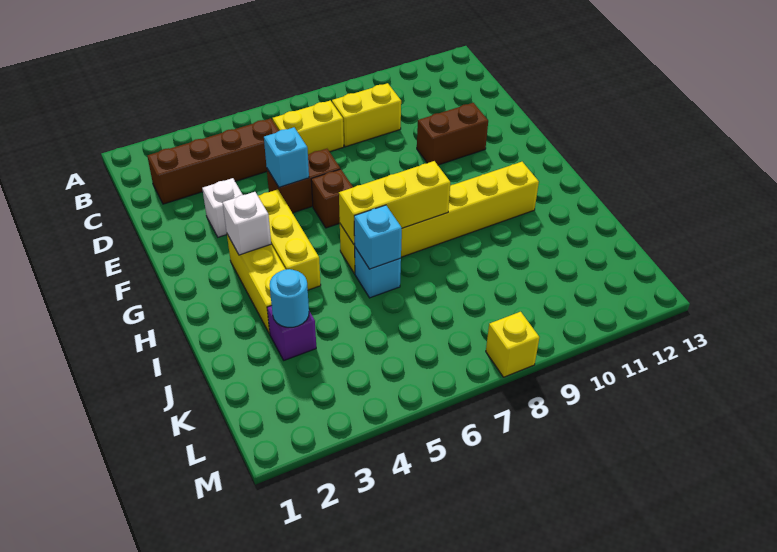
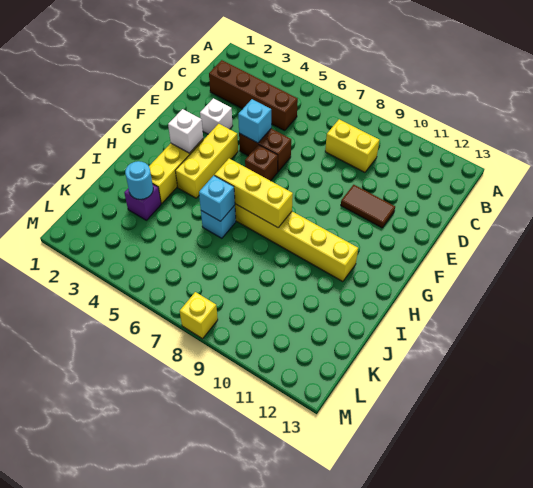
yellow 1x2 brick [272,101,344,154] -> none
brown 1x2 brick [417,103,488,165] -> brown 1x2 tile [341,185,395,228]

